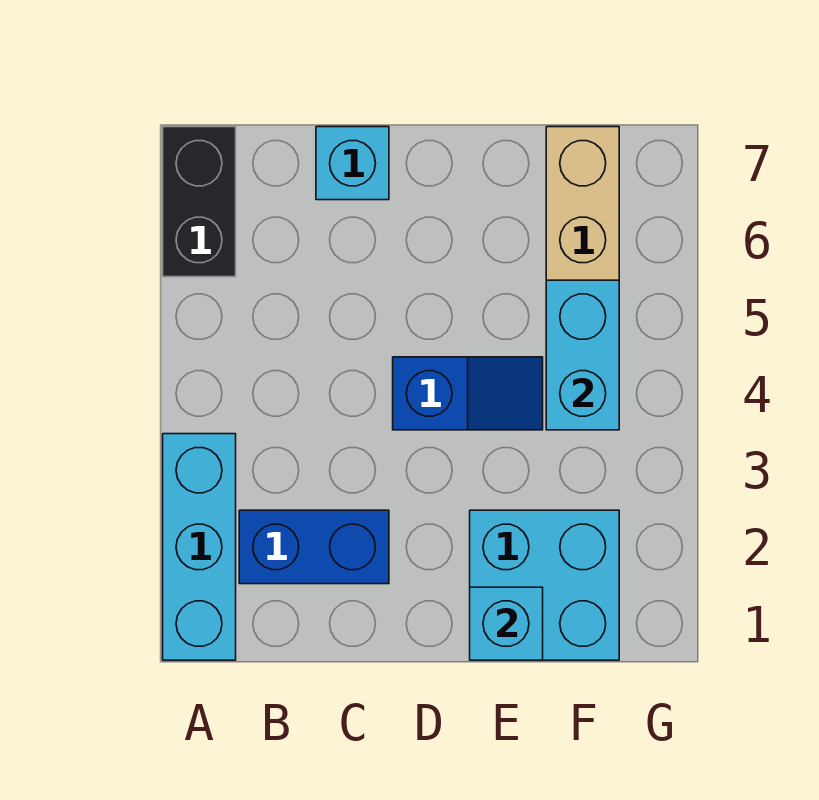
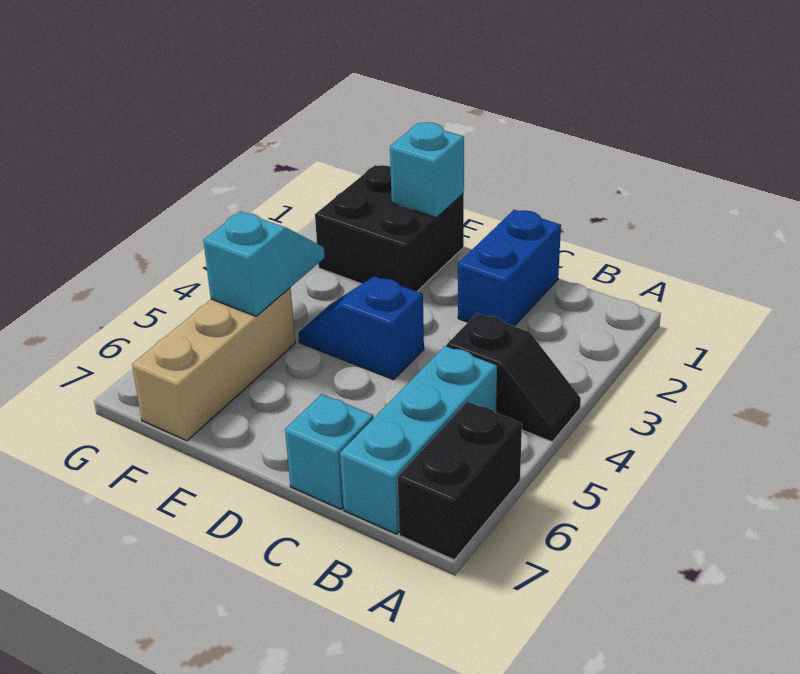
cyan 1x3 brick [163,434,236,660] -> cyan 1x3 brick moved to [340,346,497,534]
none -> black 1x2 slope [447,313,581,442]
blue 1x2 brick [239,510,389,584] -> blue 1x2 brick turned to [458,210,561,326]
cyan 2x2 brick [470,510,619,660] -> black 2x2 brick [315,165,464,291]
cyan 1x2 brick [546,280,619,430] -> cyan 1x2 slope [203,211,325,316]

